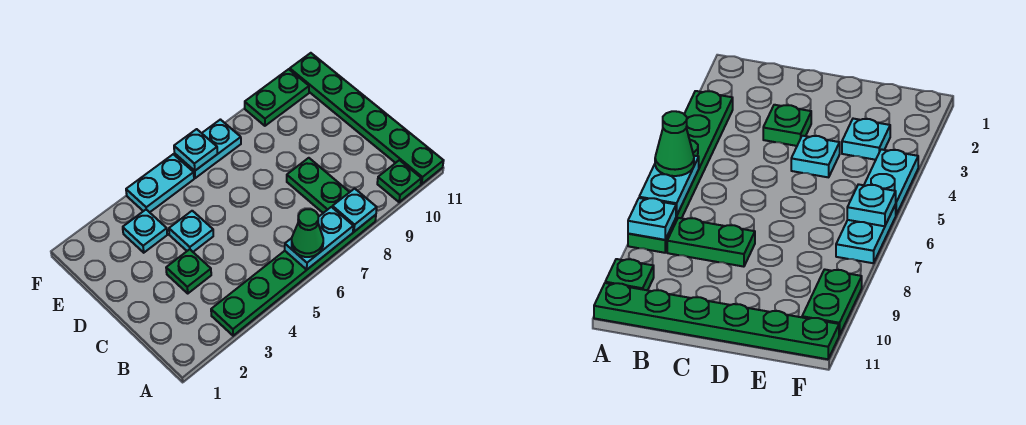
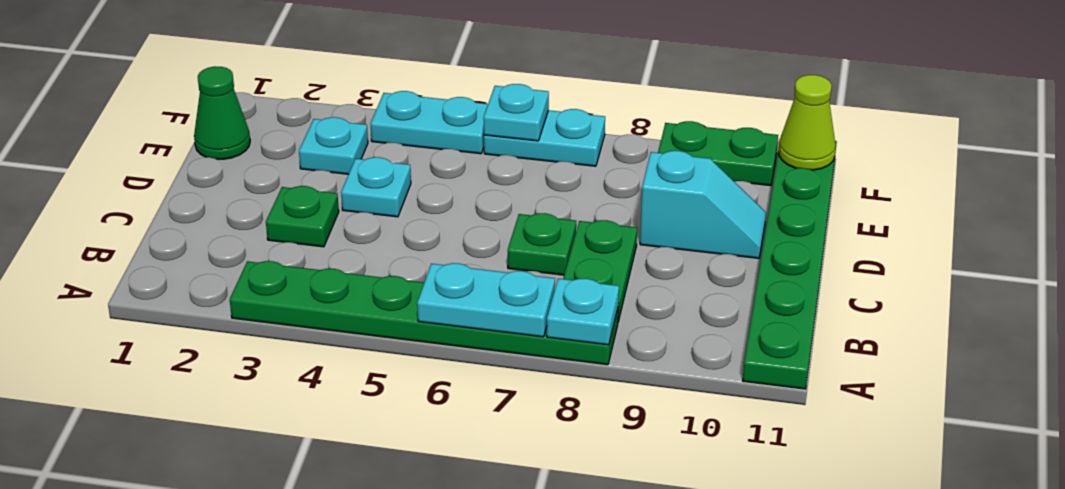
green 1x1 cone [292,209,323,257] -> green 1x1 cone moved to [194,66,250,159]
green 1x1 plate [377,160,421,202] -> green 1x1 plate moved to [508,213,576,275]
none -> cyan 1x2 slope [640,151,766,258]
none -> lime 1x1 cone [779,75,836,170]

